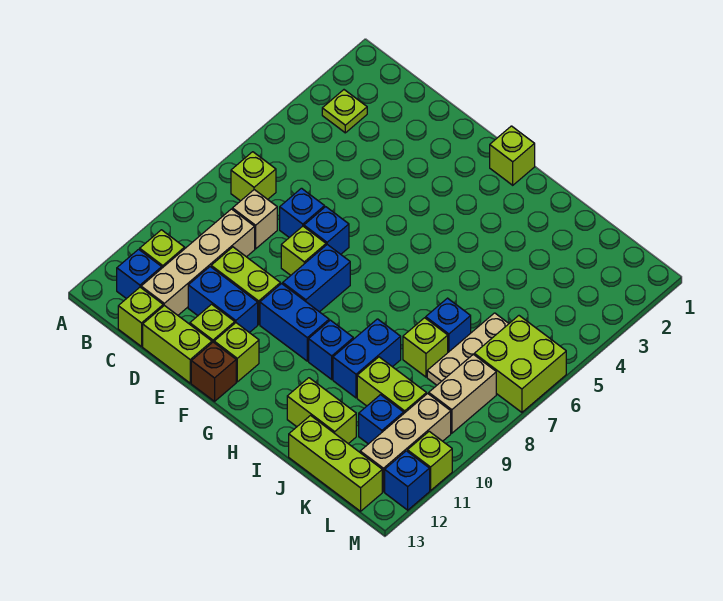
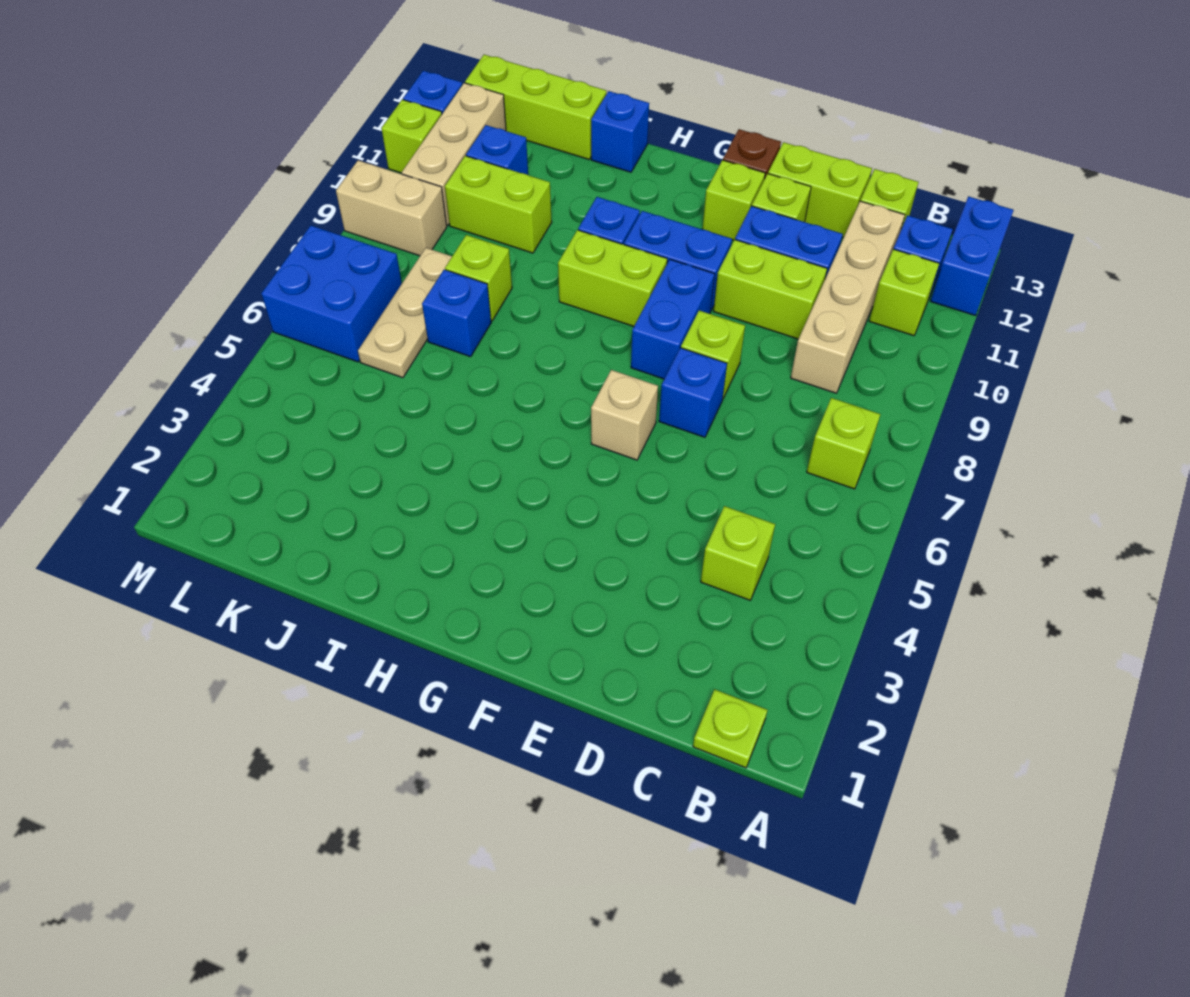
lime 1x1 plate [322,90,367,133] -> lime 1x1 plate moved to [693,690,767,768]
tan 1x1 brick [232,190,277,249] -> tan 1x1 brick moved to [591,370,658,460]
blue 1x1 brick [280,188,325,237] -> blue 1x1 brick moved to [591,91,649,172]
lime 1x1 brick [490,126,535,185] -> lime 1x1 brick moved to [701,506,775,600]
blue 1x2 brick [333,319,401,398] -> blue 1x2 brick moved to [931,196,1014,315]
lime 1x2 brick [287,378,356,444] -> lime 1x2 brick moved to [558,230,667,326]
lime 2x2 brick [474,316,566,412] -> blue 2x2 brick [261,226,402,362]
tan 1x2 brick [429,354,496,433] -> tan 1x2 brick turned to [336,160,447,256]

